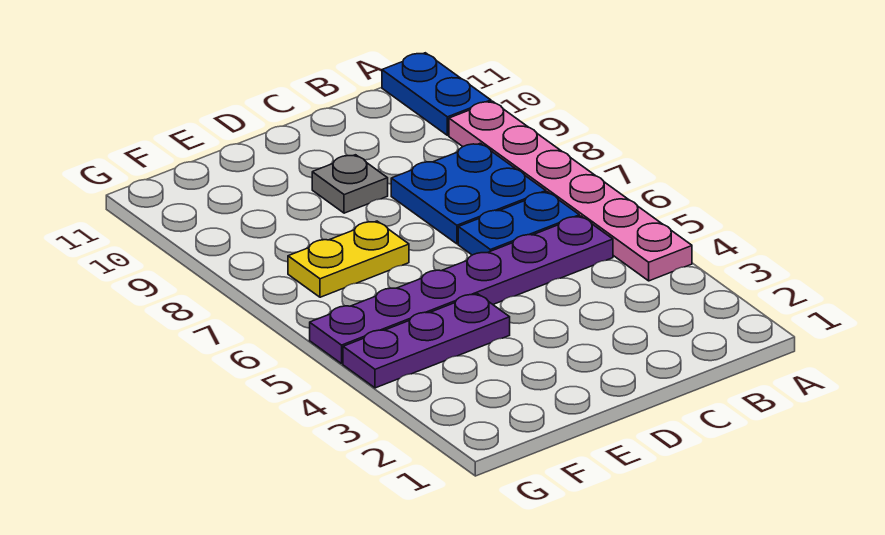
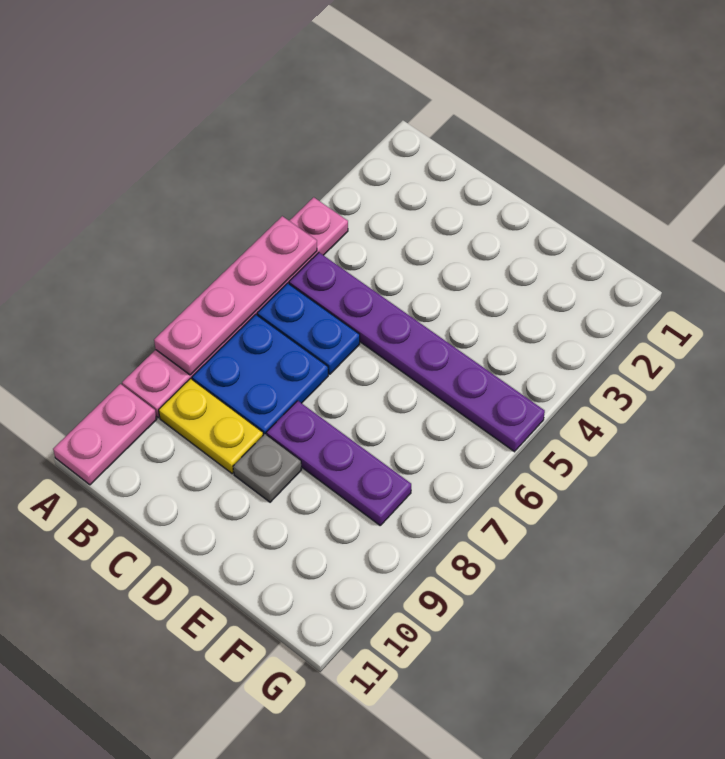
none -> pink 1x4 plate [154,216,317,375]
blue 1x2 plate [382,53,491,135] -> pink 1x2 plate [53,384,157,485]
purple 1x3 plate [343,294,510,388] -> purple 1x3 plate moved to [266,401,411,525]
yellow 1x2 plate [288,221,409,297] -> yellow 1x2 plate moved to [159,379,263,474]

